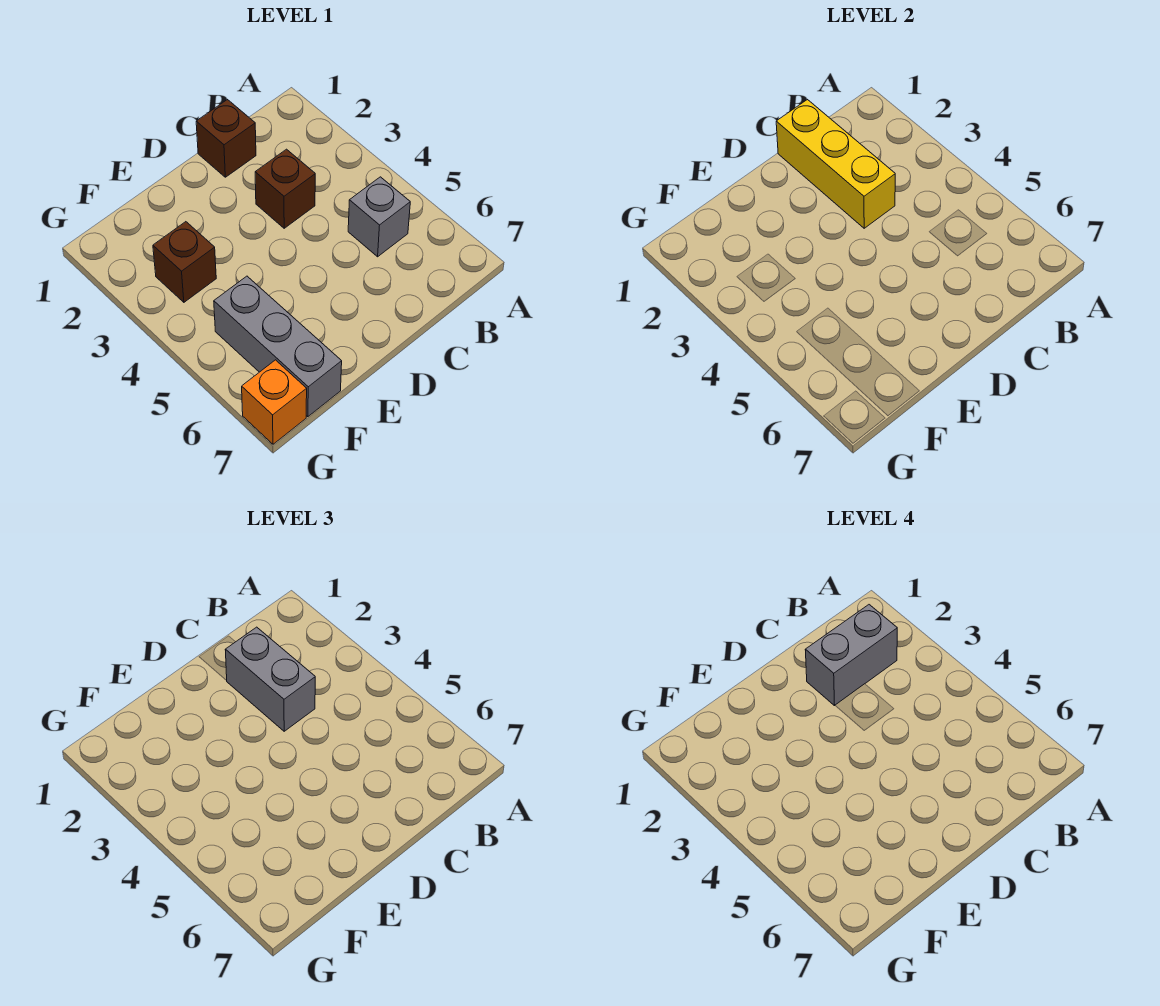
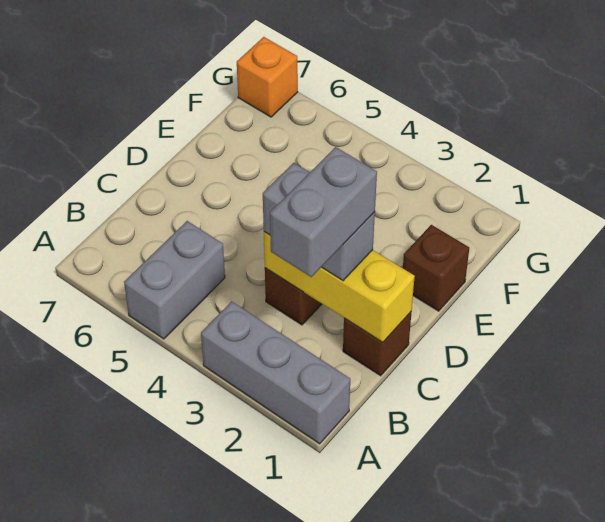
grey 1x1 brick [348,177,410,257] -> grey 1x2 brick [124,221,225,339]
brown 1x1 brick [153,222,216,302] -> brown 1x1 brick moved to [403,225,469,311]
grey 1x3 brick [214,276,342,417] -> grey 1x3 brick moved to [201,301,350,444]

